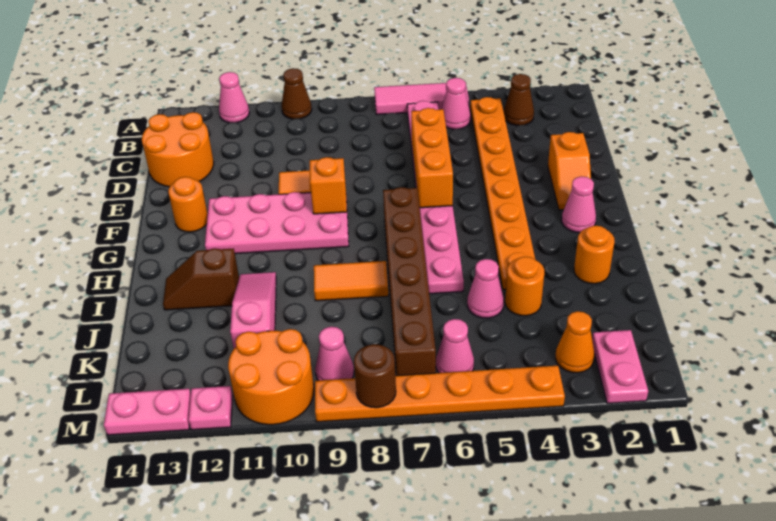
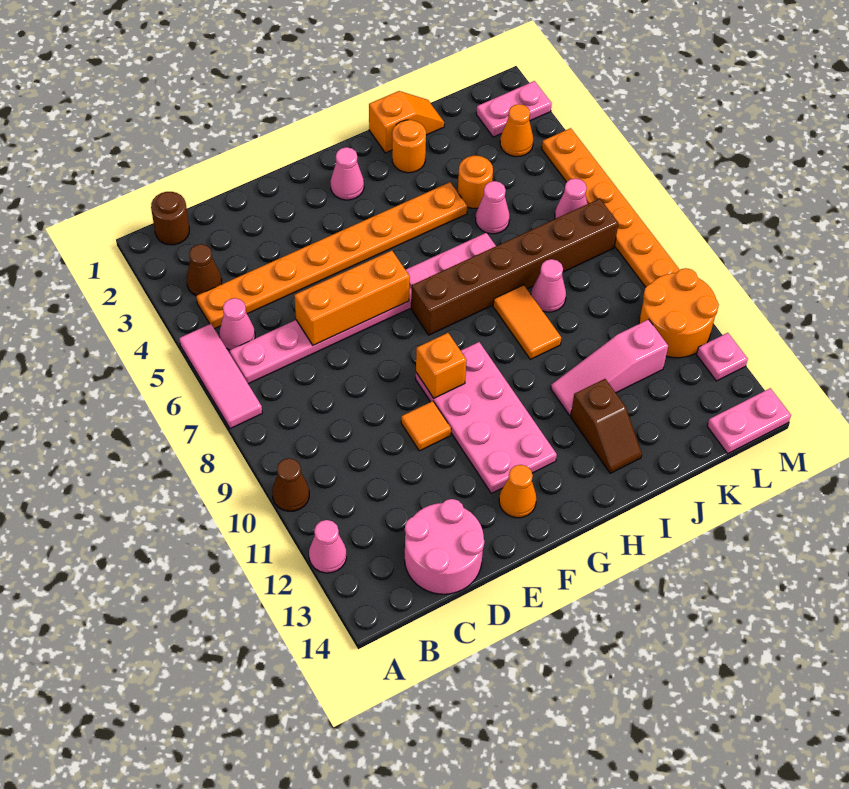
orange 2x2 round brick [142,112,214,187] -> pink 2x2 round brick [405,499,484,594]
orange 1x2 slope [548,132,591,210] -> orange 1x2 slope moved to [369,91,444,153]
orange 1x1 round brick [168,177,208,232] -> orange 1x1 cone [499,465,537,518]
pink 1x1 cone [315,327,354,380] -> pink 1x1 cone moved to [531,259,566,312]
brown 1x1 round brick [354,344,396,408] -> brown 1x1 round brick moved to [151,192,189,245]
pink 1x2 plate [104,389,191,435] -> pink 1x2 plate turned to [707,388,791,454]

